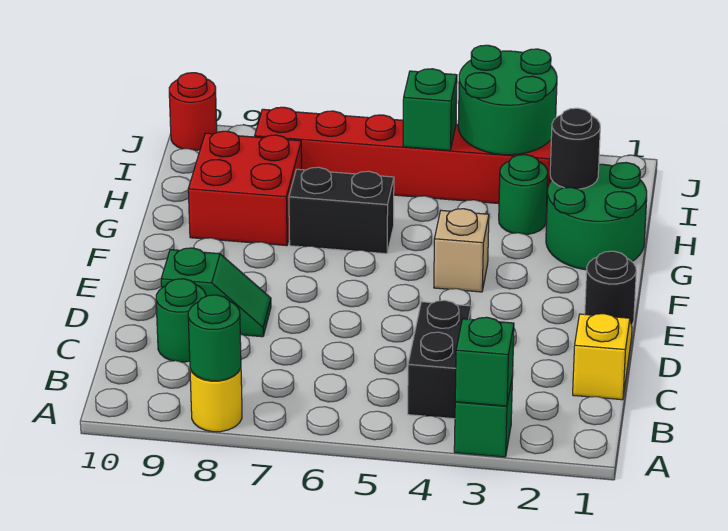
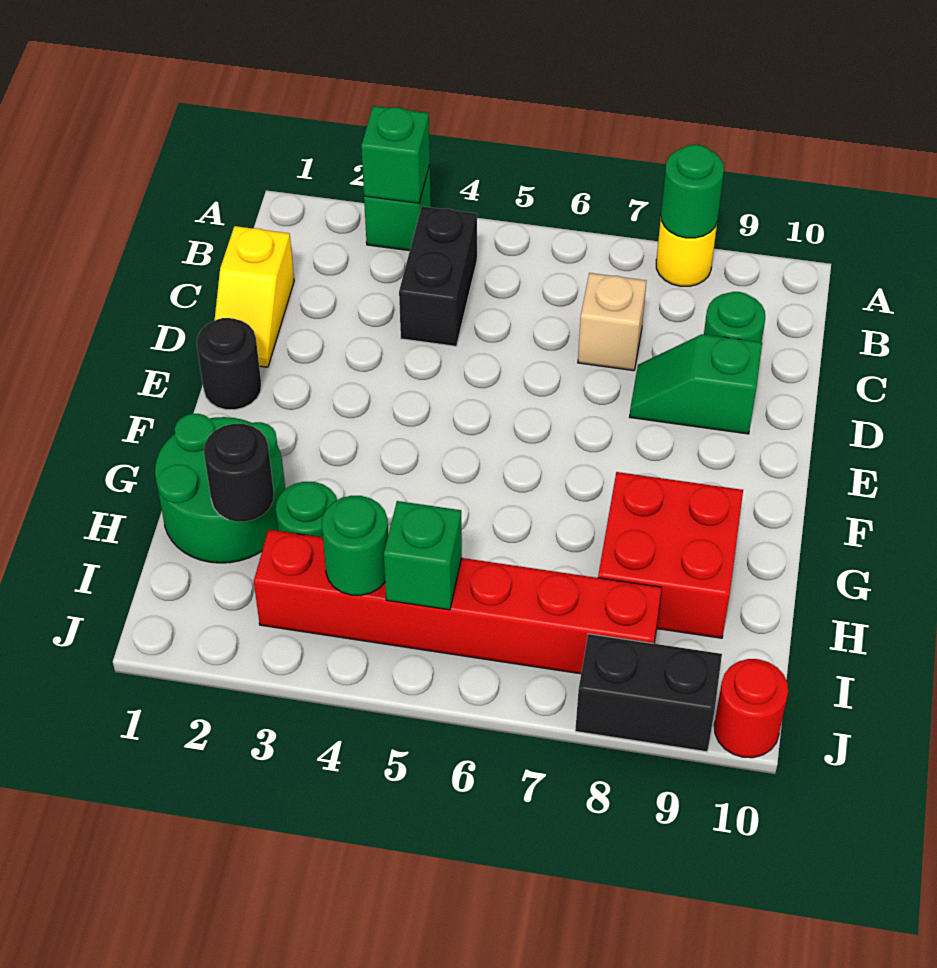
tan 1x1 brick [434,209,489,292] -> tan 1x1 brick moved to [578,273,646,371]
black 1x2 brick [289,167,394,254] -> black 1x2 brick moved to [575,634,722,752]
green 2x2 round brick [458,45,557,155] -> green 1x1 round brick [322,496,388,595]

